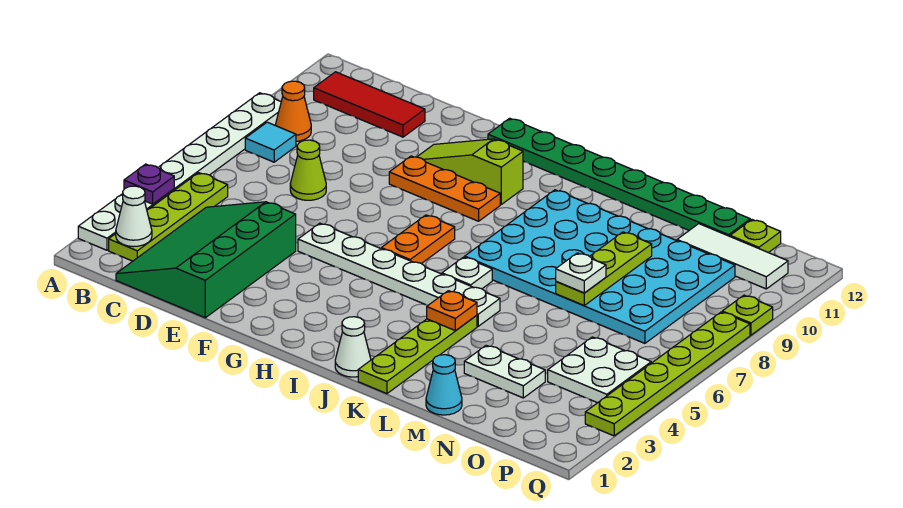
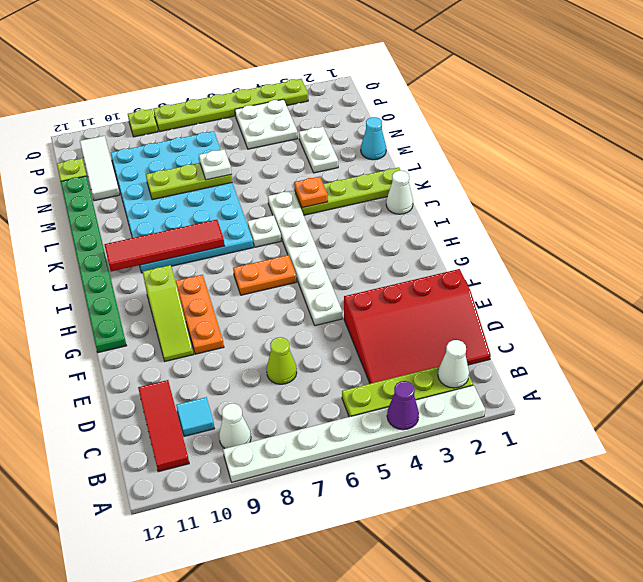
purple 1x1 plate [124,164,174,204] -> purple 1x1 cone [387,381,419,430]
cyan 1x1 tile [245,122,296,162] -> cyan 1x1 tile moved to [176,397,215,436]
orange 1x1 cone [275,81,311,141] -> white 1x1 cone [219,403,251,448]
green 3x4 slope [116,202,296,318] -> red 3x4 slope [344,269,491,384]
none -> red 1x4 tile [104,220,224,272]

